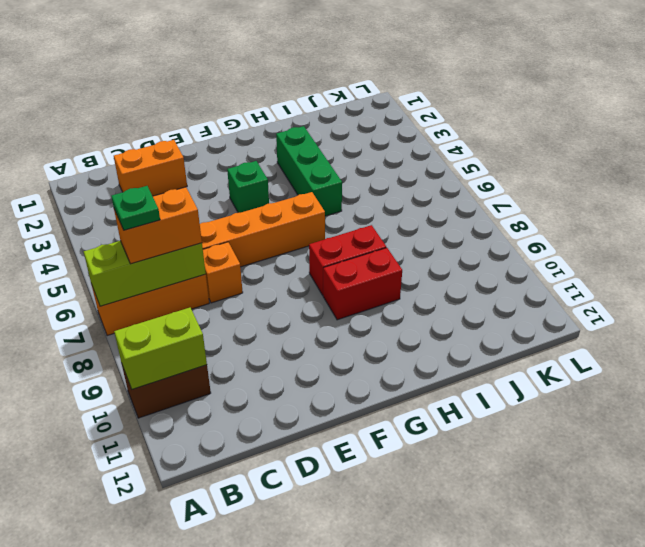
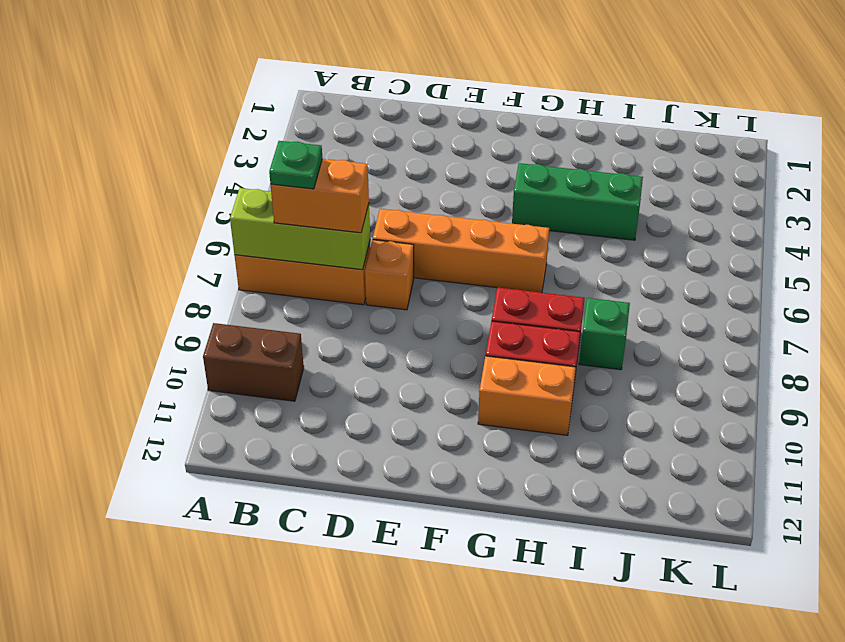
lime 1x2 brick [114,308,207,389] -> none
orange 1x2 brick [114,140,187,196] -> orange 1x2 brick moved to [478,356,576,435]
green 1x1 brick [227,161,269,213] -> green 1x1 brick moved to [579,298,630,370]
green 1x3 brick [276,126,342,216] -> green 1x3 brick turned to [512,163,643,240]

